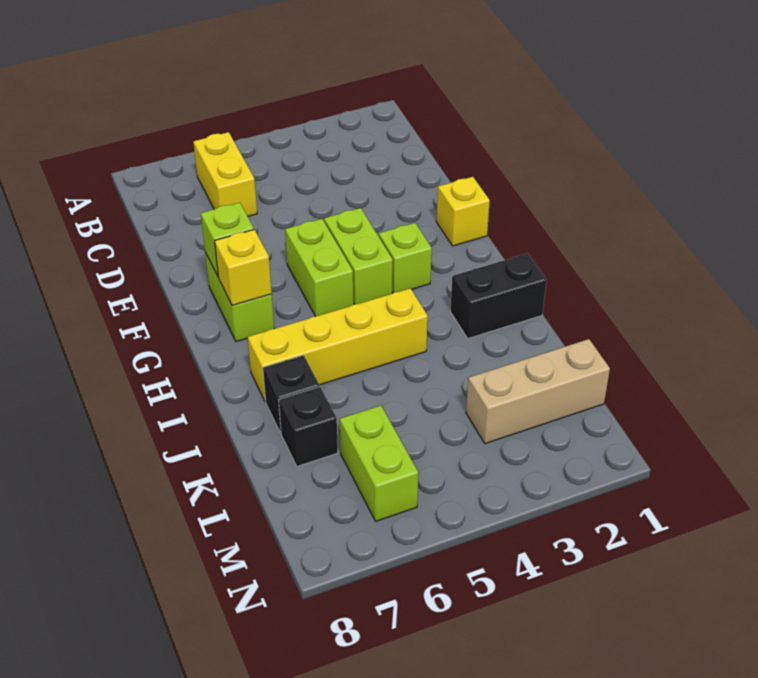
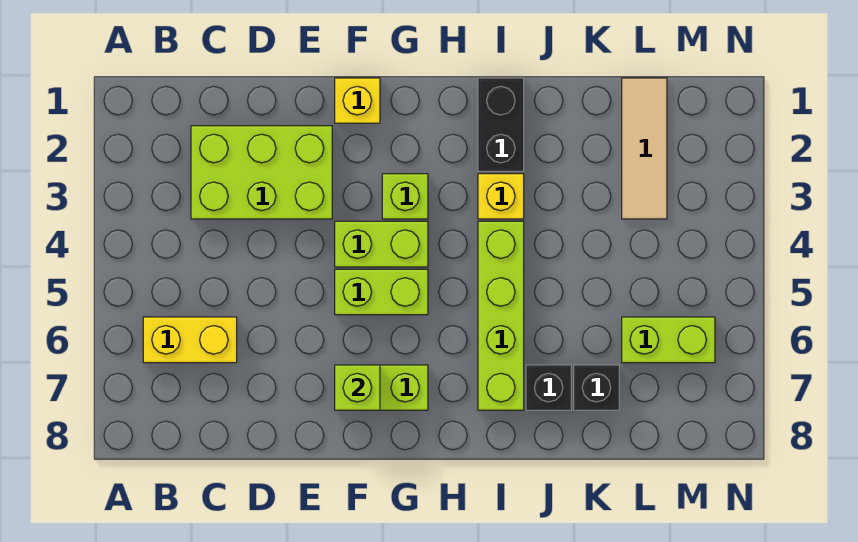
none -> lime 2x3 brick [191,126,332,219]
yellow 1x1 brick [215,230,272,305] -> yellow 1x1 brick moved to [478,174,524,219]
yellow 1x4 brick [248,288,428,402] -> lime 1x4 brick [478,221,524,410]
tan 1x3 brick [466,339,610,444] -> tan 1x3 tile [622,78,667,219]

